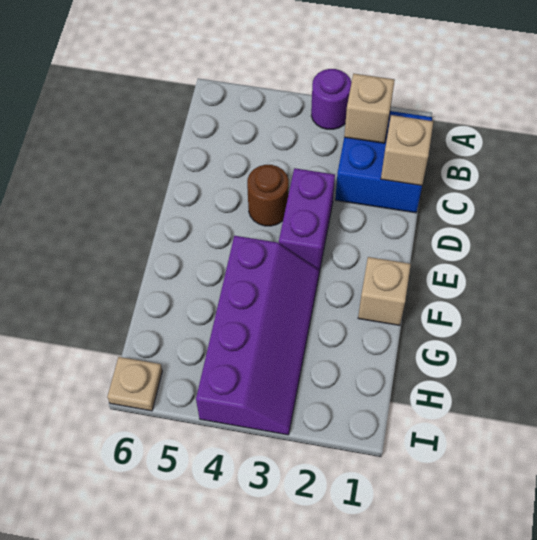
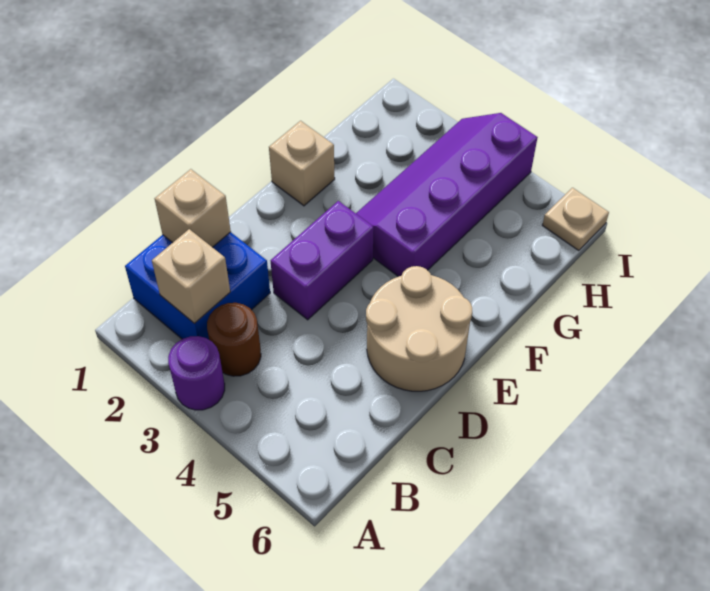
brown 1x1 round brick [247,165,289,226] -> brown 1x1 round brick moved to [207,303,261,376]
none -> tan 2x2 round brick [366,266,472,391]

